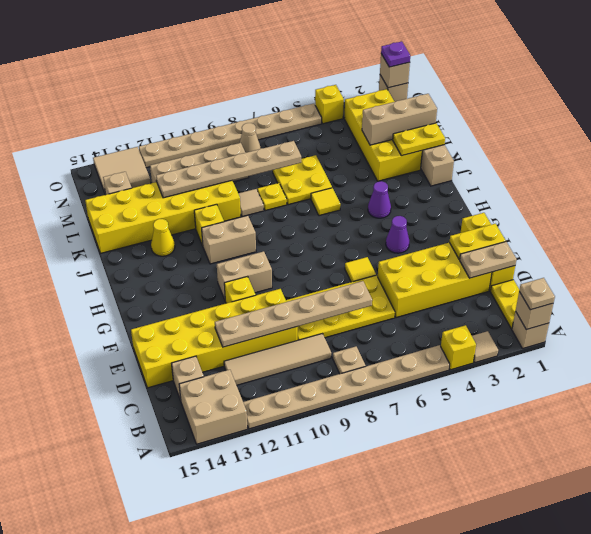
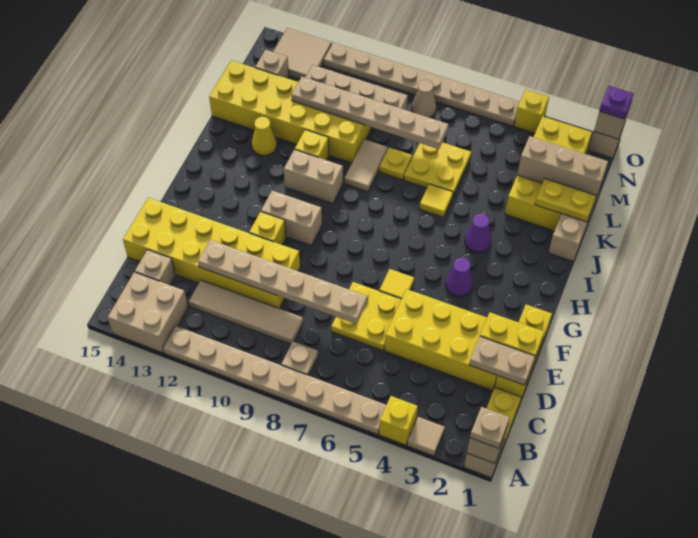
yellow 2x4 plate [286,275,395,340] -> yellow 2x2 plate [331,282,402,350]
tan 1x1 tile [238,189,264,217] -> tan 1x2 tile [345,139,388,192]

